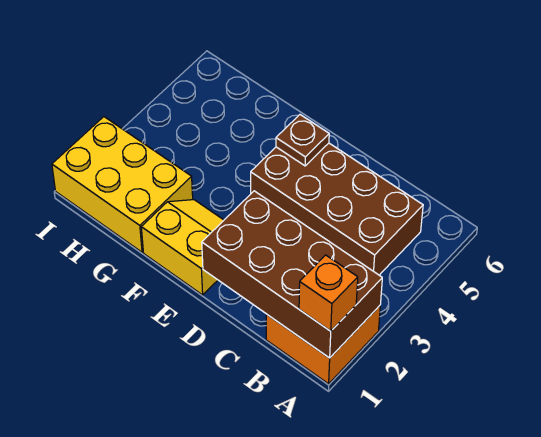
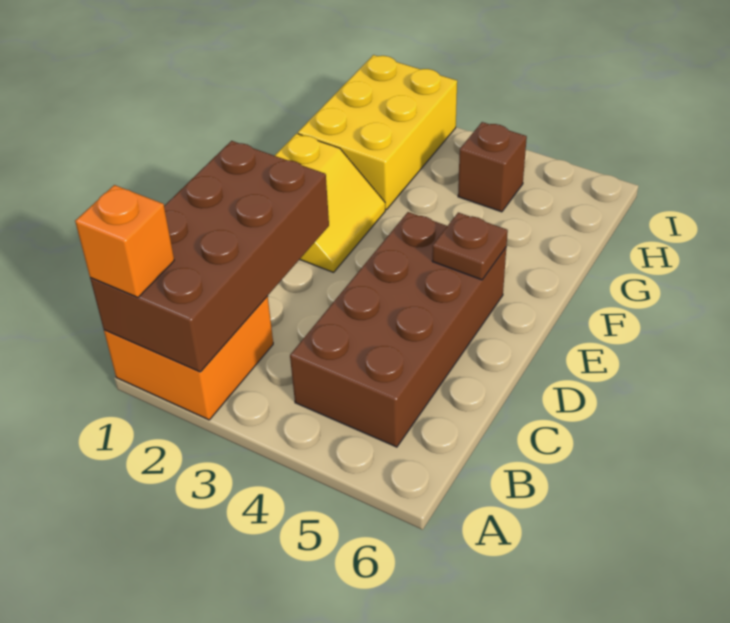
none -> brown 1x1 brick [458,122,527,212]

